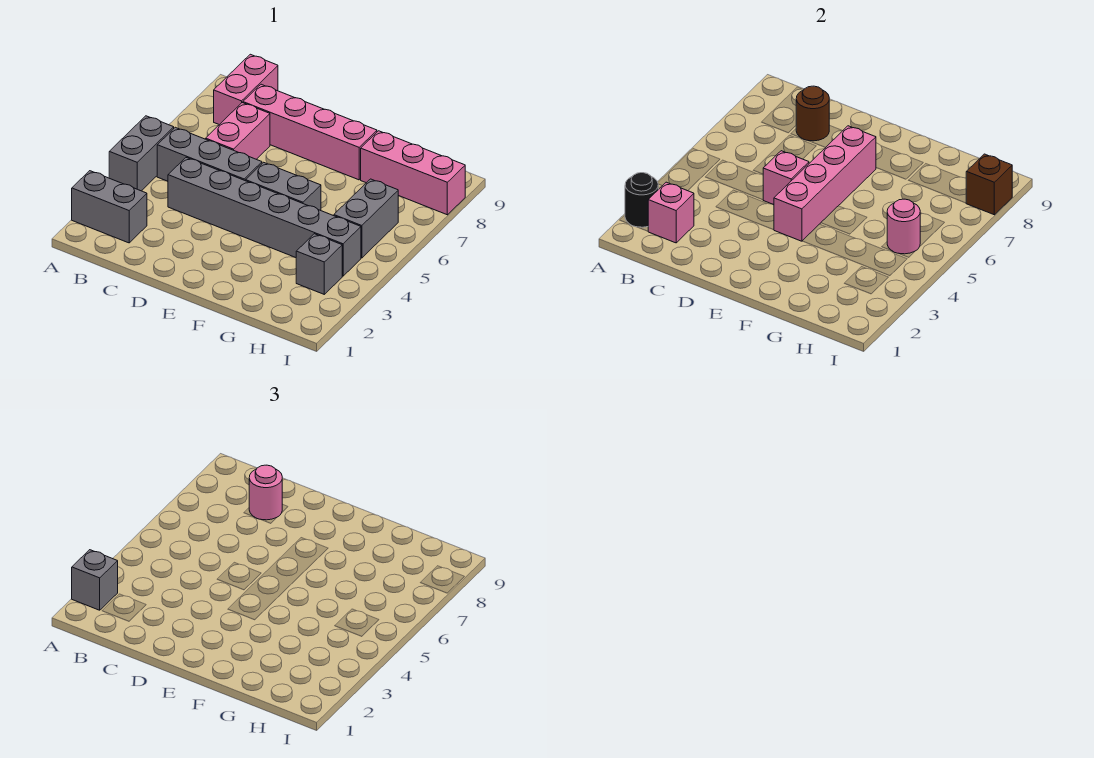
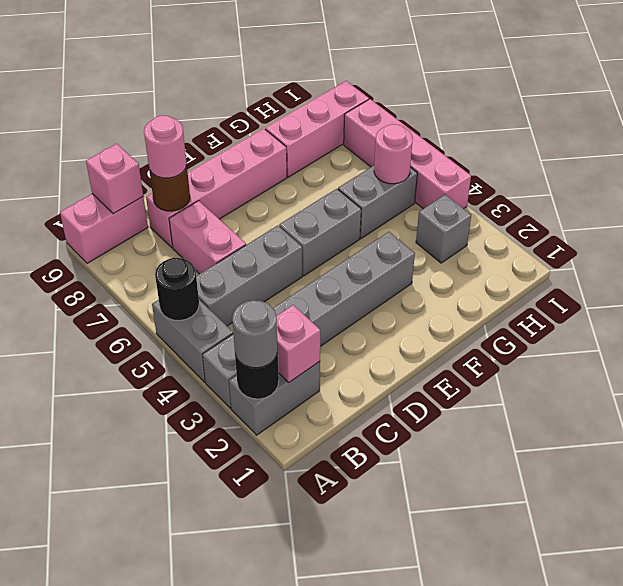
grey 1x1 brick [72,550,118,610] -> grey 1x1 round brick [232,300,278,368]
none -> black 1x1 round brick [155,258,199,321]
pink 1x2 brick [214,54,278,125] -> pink 1x2 brick turned to [60,194,148,263]
grey 1x6 brick [168,158,361,276] -> grey 1x6 brick moved to [202,232,415,408]
pink 1x1 brick [763,151,809,205] -> pink 1x1 brick moved to [86,144,143,214]
pink 1x4 brick [774,126,876,241] -> pink 1x4 brick moved to [344,99,471,209]
grey 1x2 brick [334,179,398,258] -> grey 1x2 brick turned to [338,166,417,238]
brown 1x1 brick [966,154,1012,215] -> none

